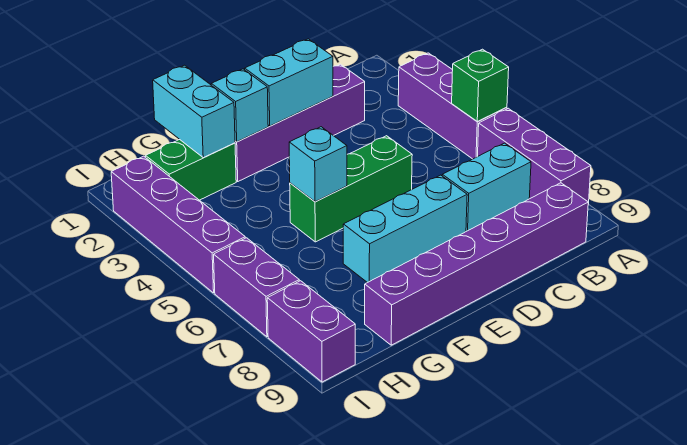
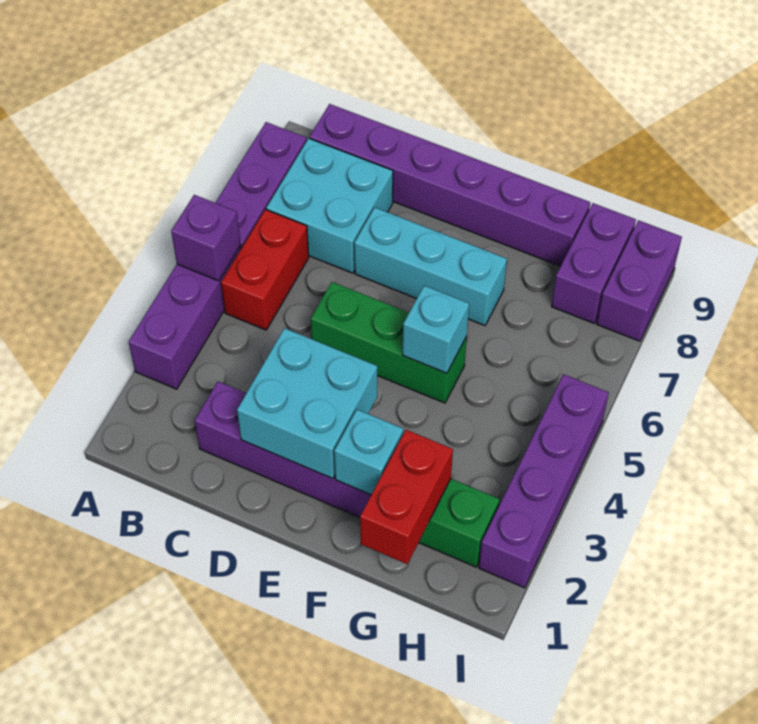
green 1x1 brick [452,49,509,121] -> purple 1x1 brick [171,195,241,281]
none -> red 1x2 brick [221,209,309,330]
cyan 1x2 brick [442,143,531,231] -> cyan 2x2 brick [266,138,393,273]
cyan 1x2 brick [245,39,333,126] -> cyan 2x2 brick [237,328,377,479]
cyan 1x2 brick [153,65,235,158] -> red 1x2 brick [360,430,453,564]
purple 1x2 brick [214,238,299,337] -> purple 1x2 brick moved to [552,203,636,323]

